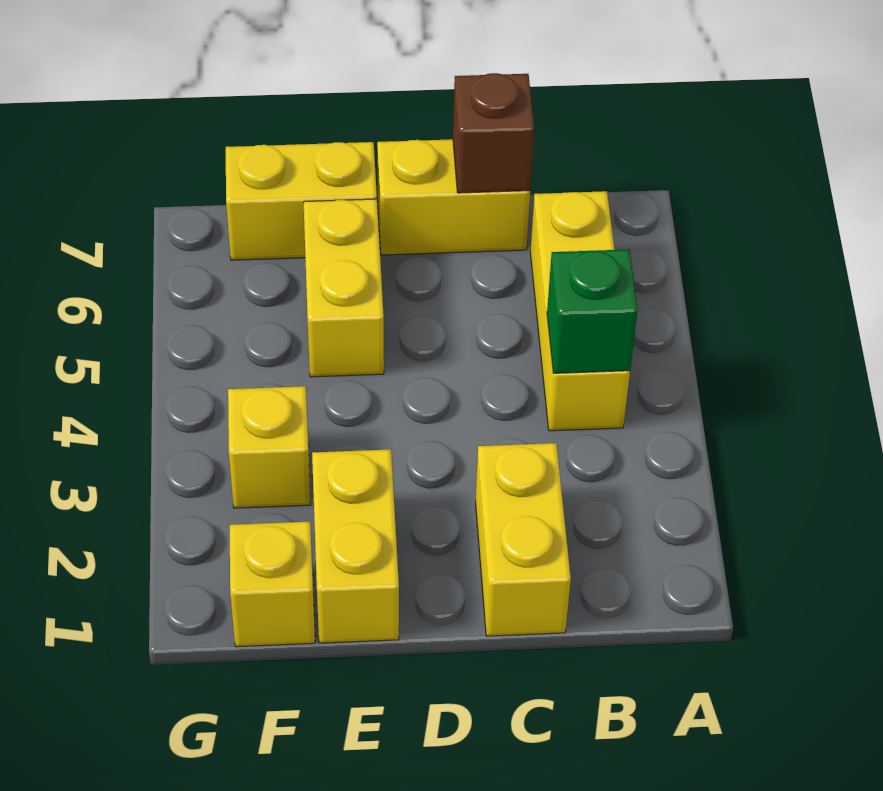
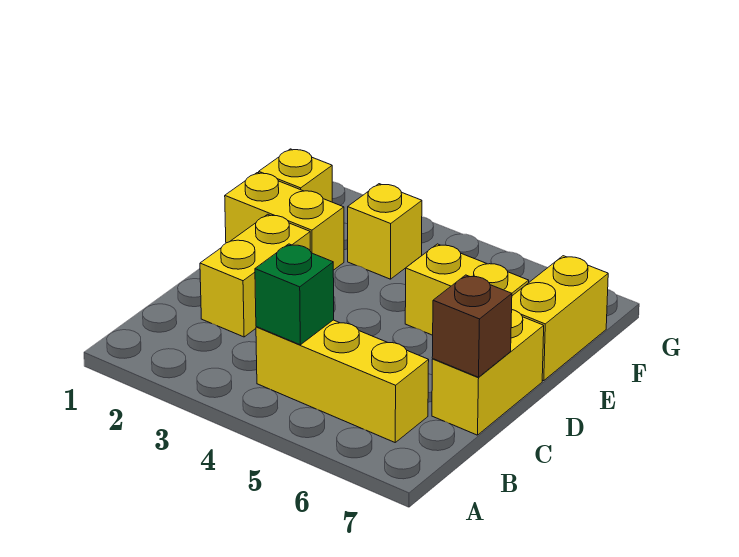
yellow 1x2 brick [476,443,571,636] -> yellow 1x2 brick turned to [200,214,310,337]

